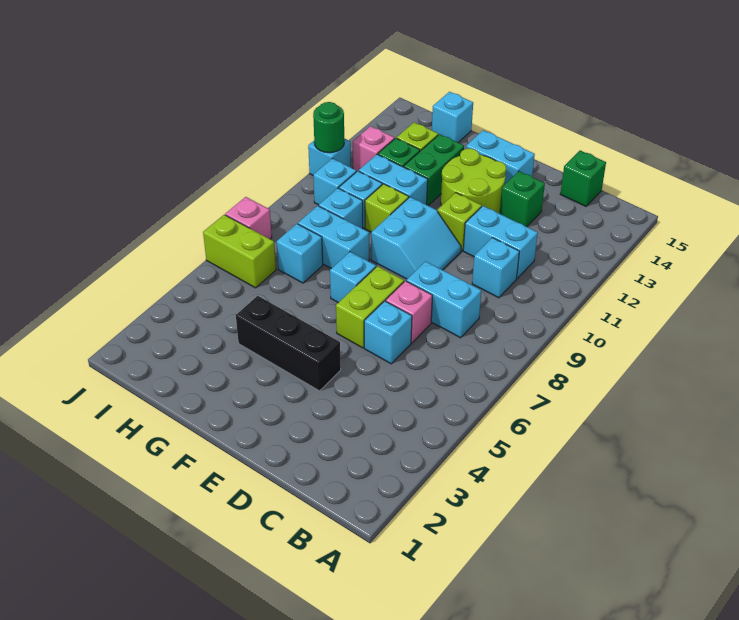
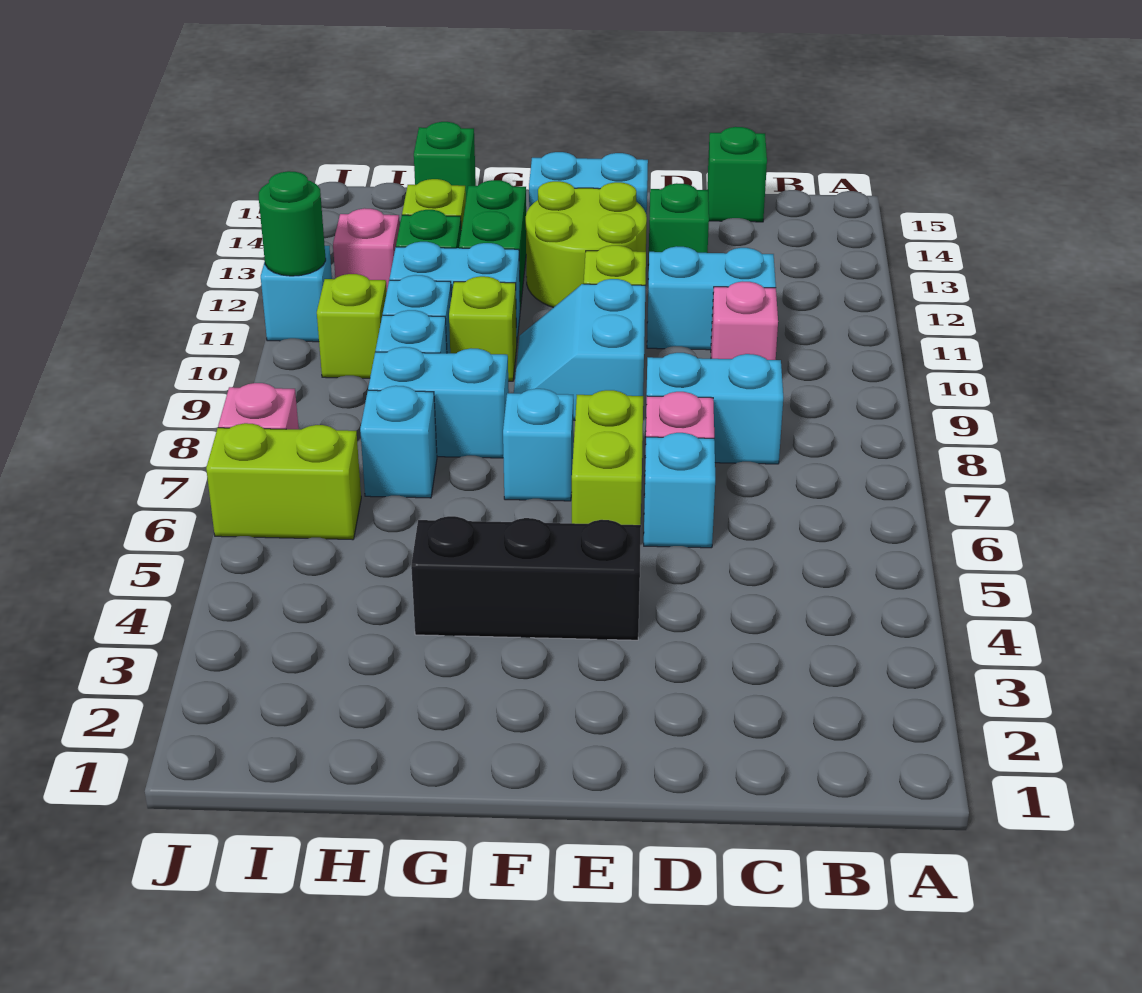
cyan 1x1 brick [472,238,519,298] -> pink 1x1 brick [711,282,778,360]
cyan 2x2 slope [371,197,461,279] -> cyan 2x2 slope turned to [514,279,645,420]
cyan 1x1 brick [432,92,473,142] -> green 1x1 brick [414,122,476,197]
cyan 1x1 brick [313,158,356,205] -> lime 1x1 brick [317,274,387,378]

